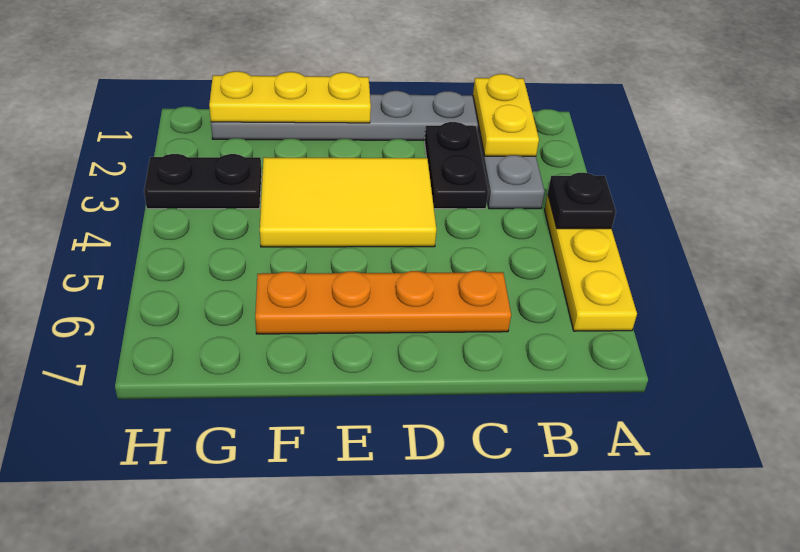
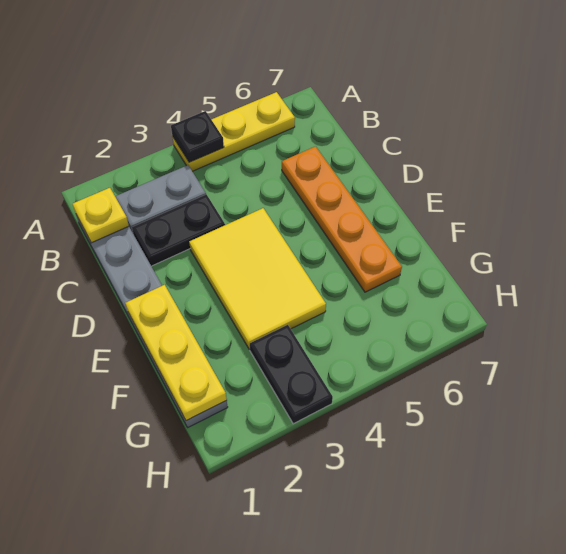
yellow 1x2 plate [473,74,539,156] -> yellow 1x1 plate [73,188,129,243]

